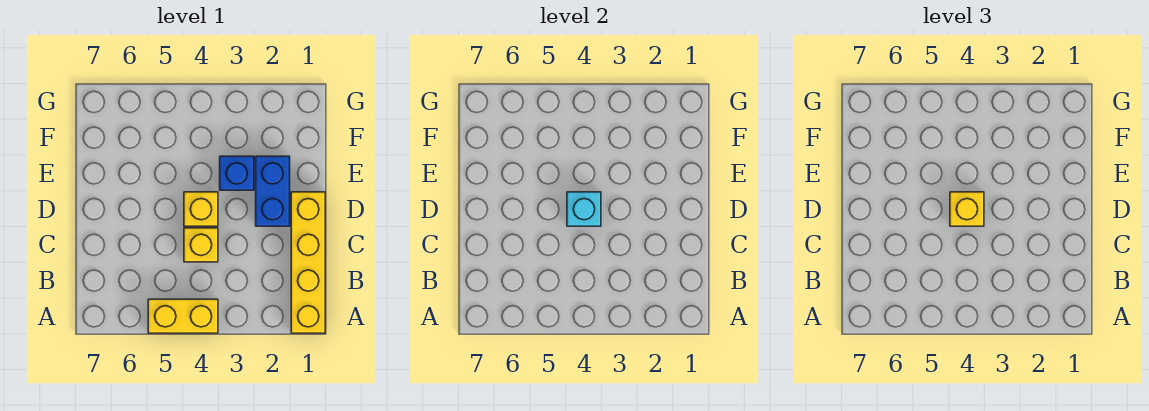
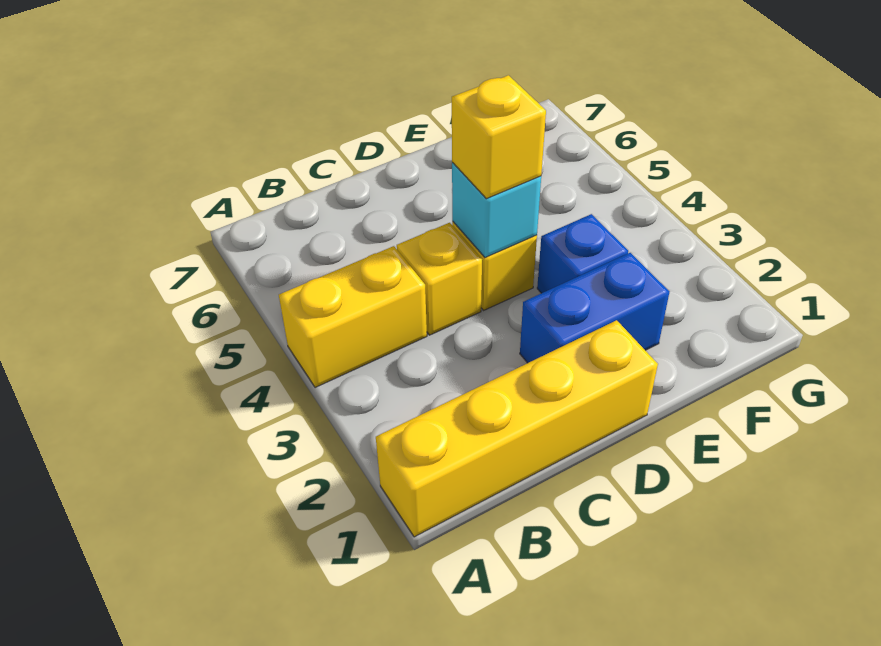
yellow 1x2 brick [148,299,218,333] -> yellow 1x2 brick turned to [279,246,427,388]

